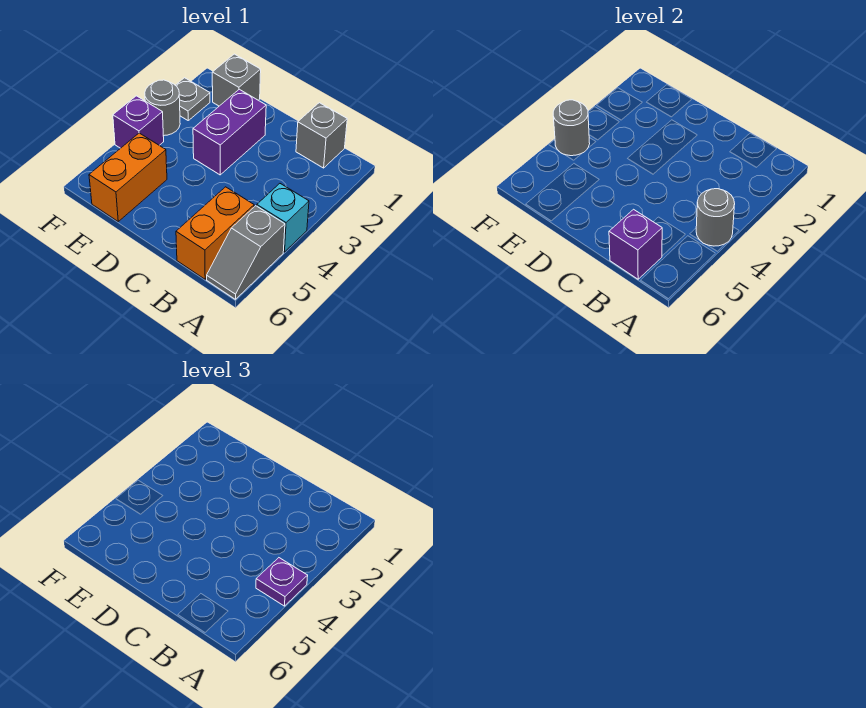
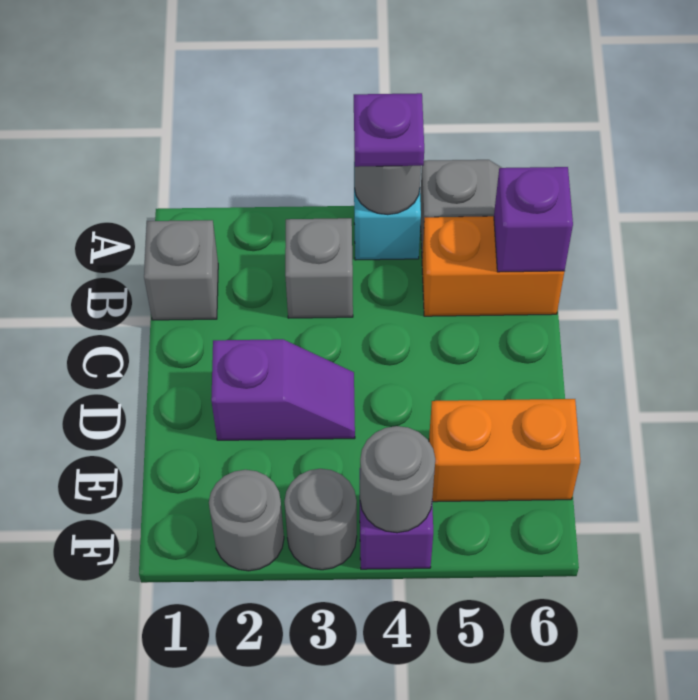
purple 1x2 brick [193,89,266,175] -> purple 1x2 slope [211,339,355,440]
grey 1x1 brick [212,54,261,106] -> grey 1x1 brick moved to [285,218,353,318]
grey 1x1 plate [175,78,210,120] -> grey 1x1 round brick [209,470,284,571]

